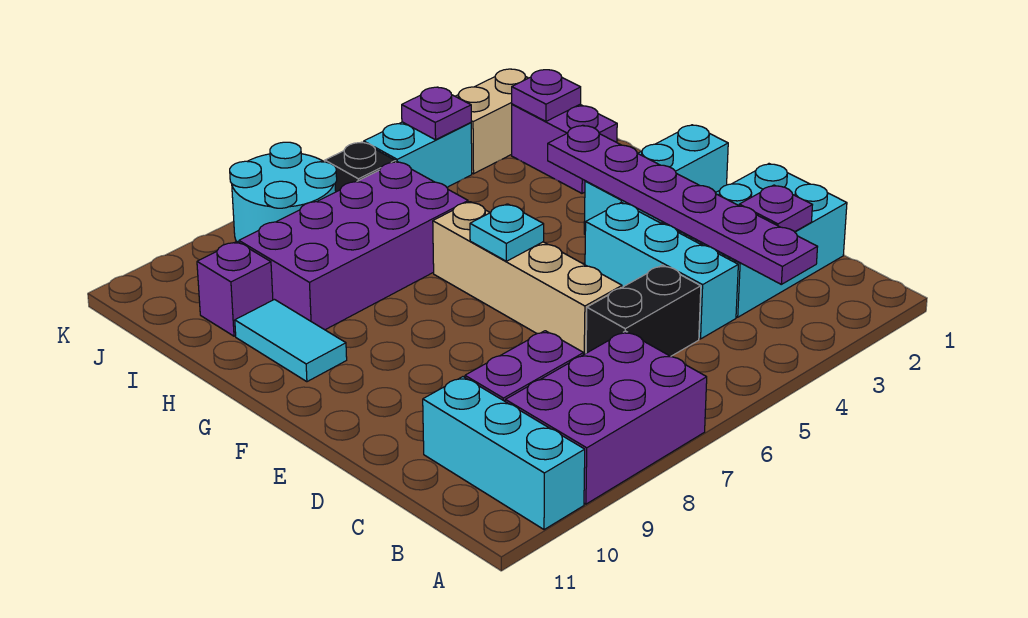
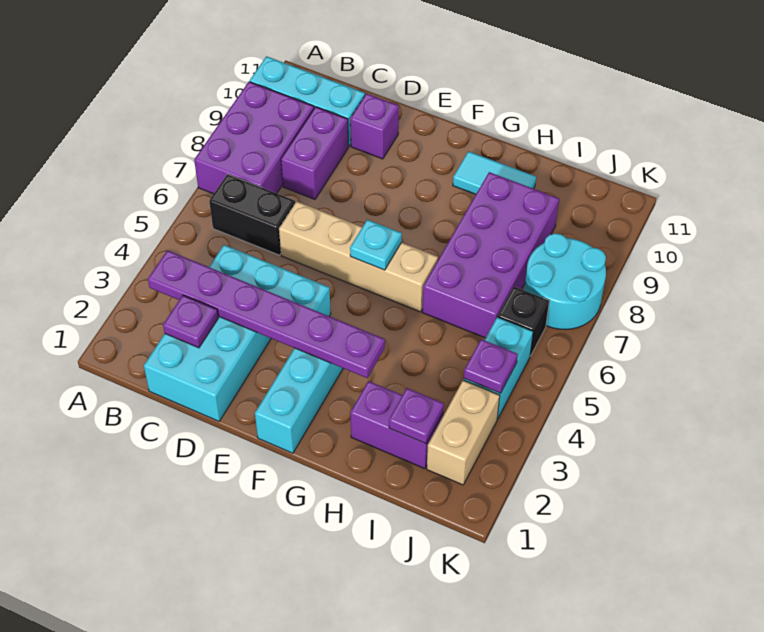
black 1x2 brick [586,265,701,356] -> black 1x2 brick turned to [209,174,295,255]
purple 1x1 brick [197,241,273,336] -> purple 1x1 brick moved to [350,94,399,159]

